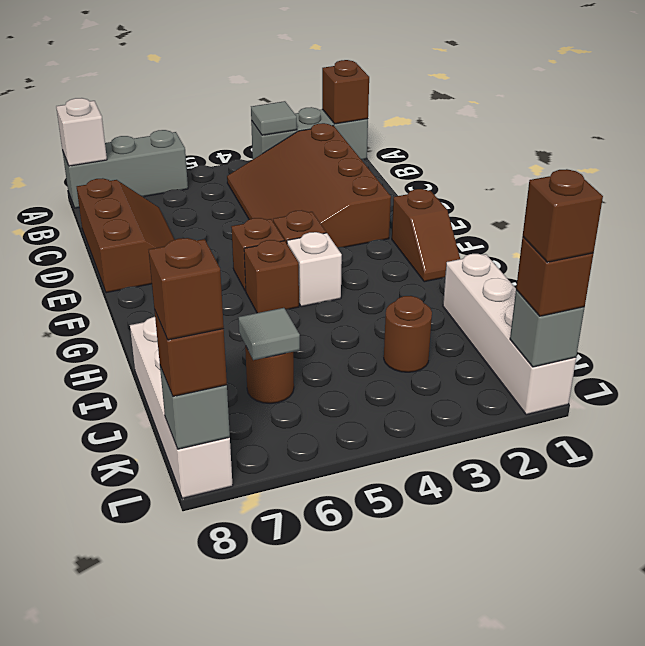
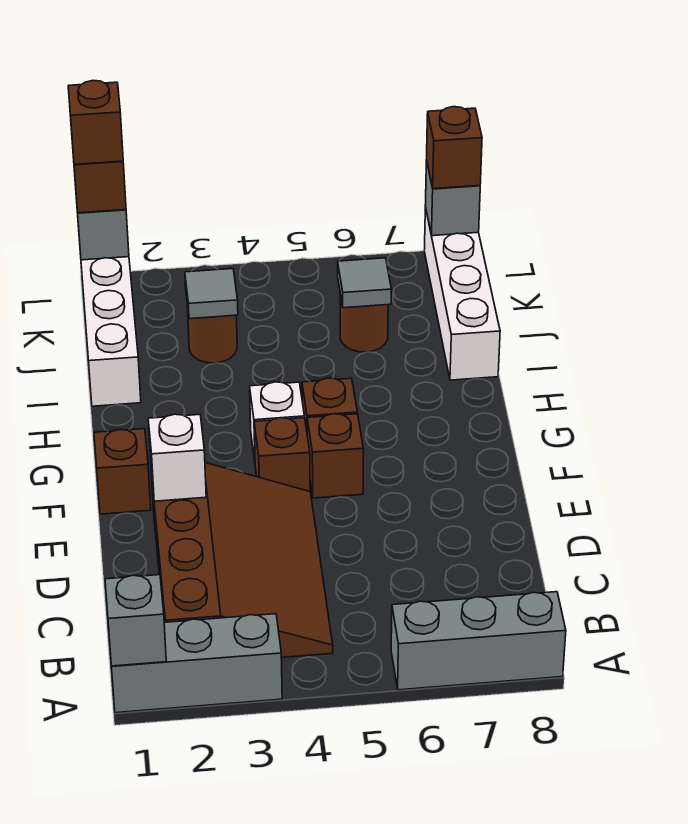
brown 1x1 brick [322,60,369,124] -> grey 1x1 brick [105,575,166,666]
grey 1x1 tile [251,101,297,135] -> grey 1x1 tile moved to [185,269,238,319]
white 1x1 brick [56,98,107,166] -> white 1x1 brick moved to [148,414,206,501]
brown 2x3 slope [77,178,175,293] -> none
brown 1x1 brick [149,238,224,340] -> none

